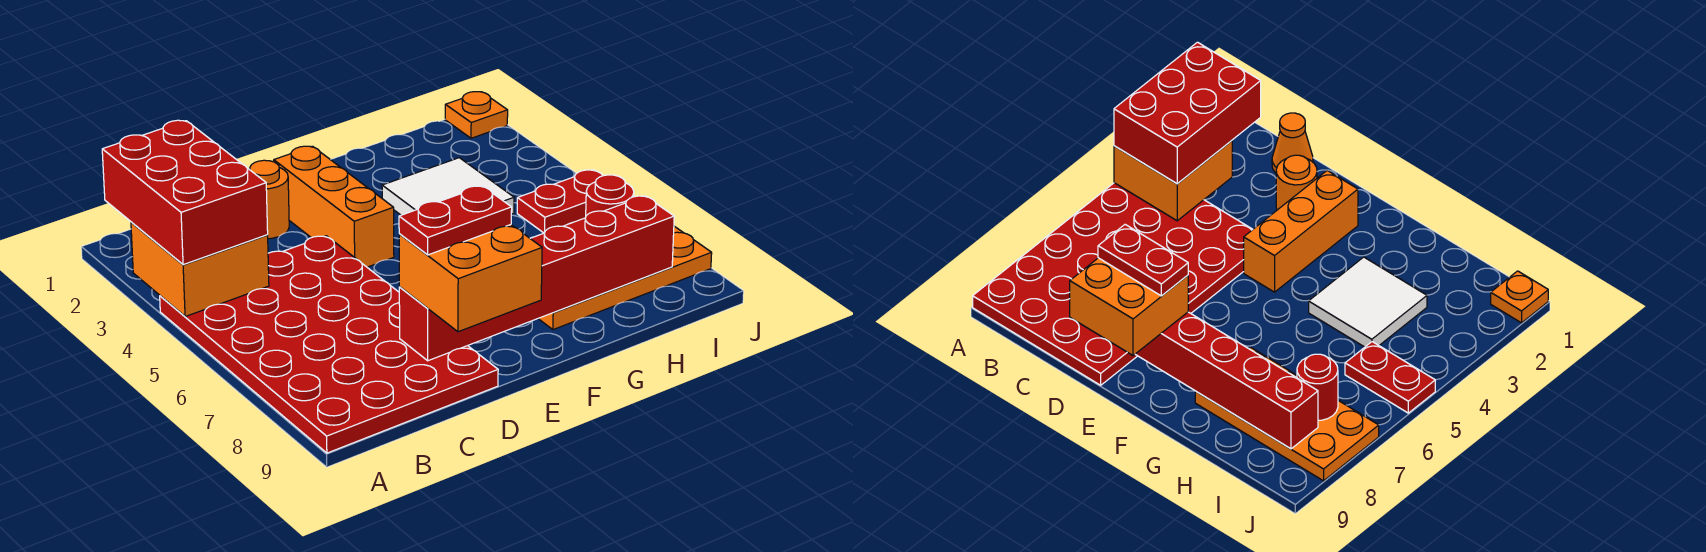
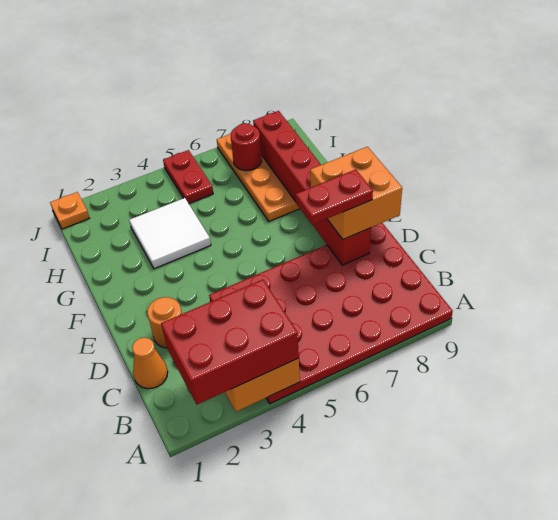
red 1x2 plate [399,186,512,255] -> red 1x2 plate turned to [296,169,373,225]
orange 1x3 brick [274,146,394,267] -> none

